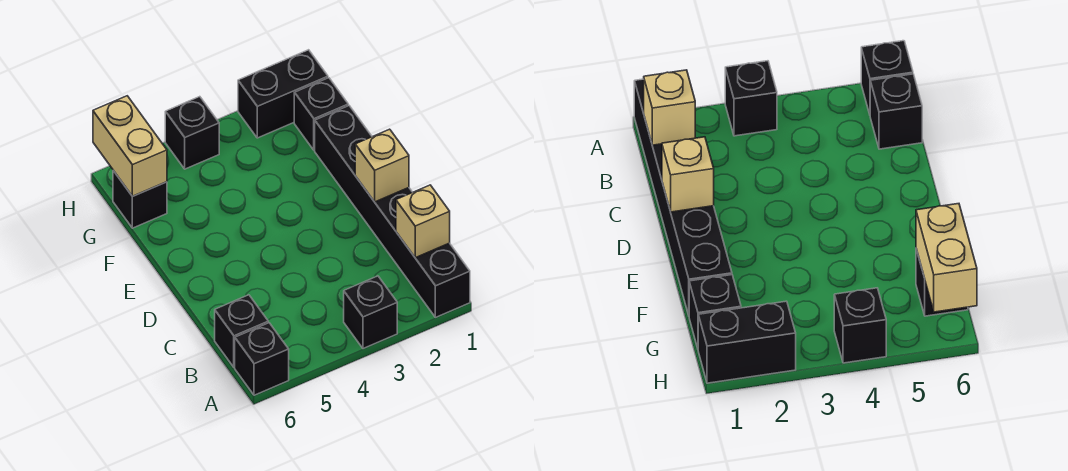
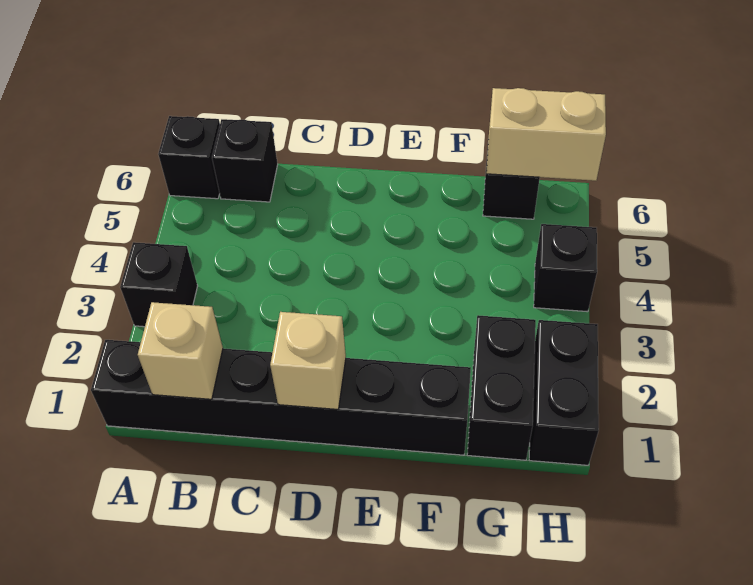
black 1x1 brick [294,78,348,150] -> black 1x2 brick [467,315,536,460]

